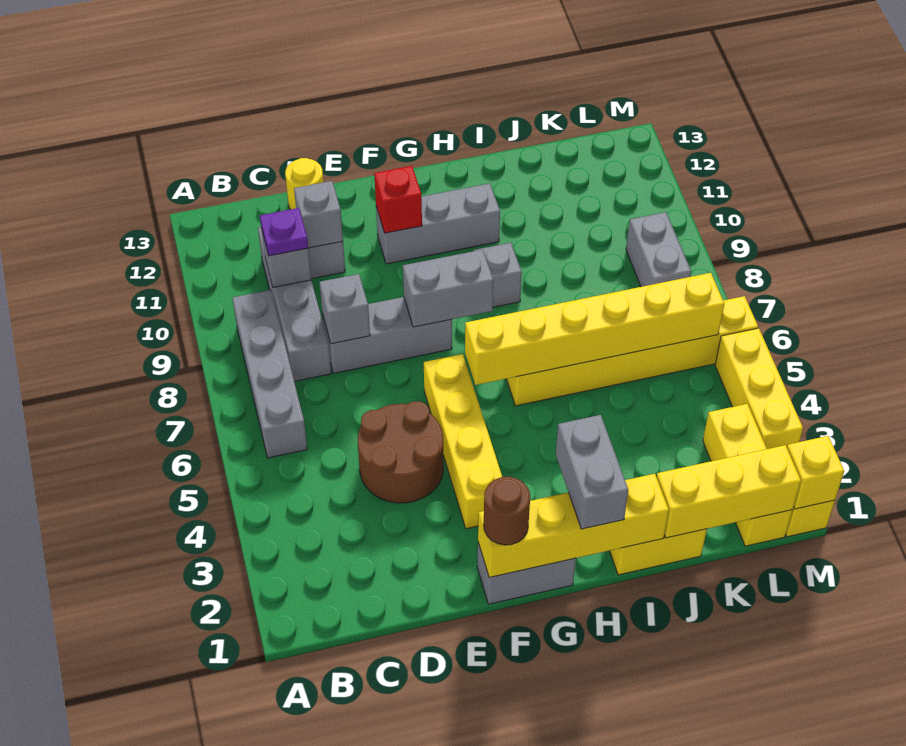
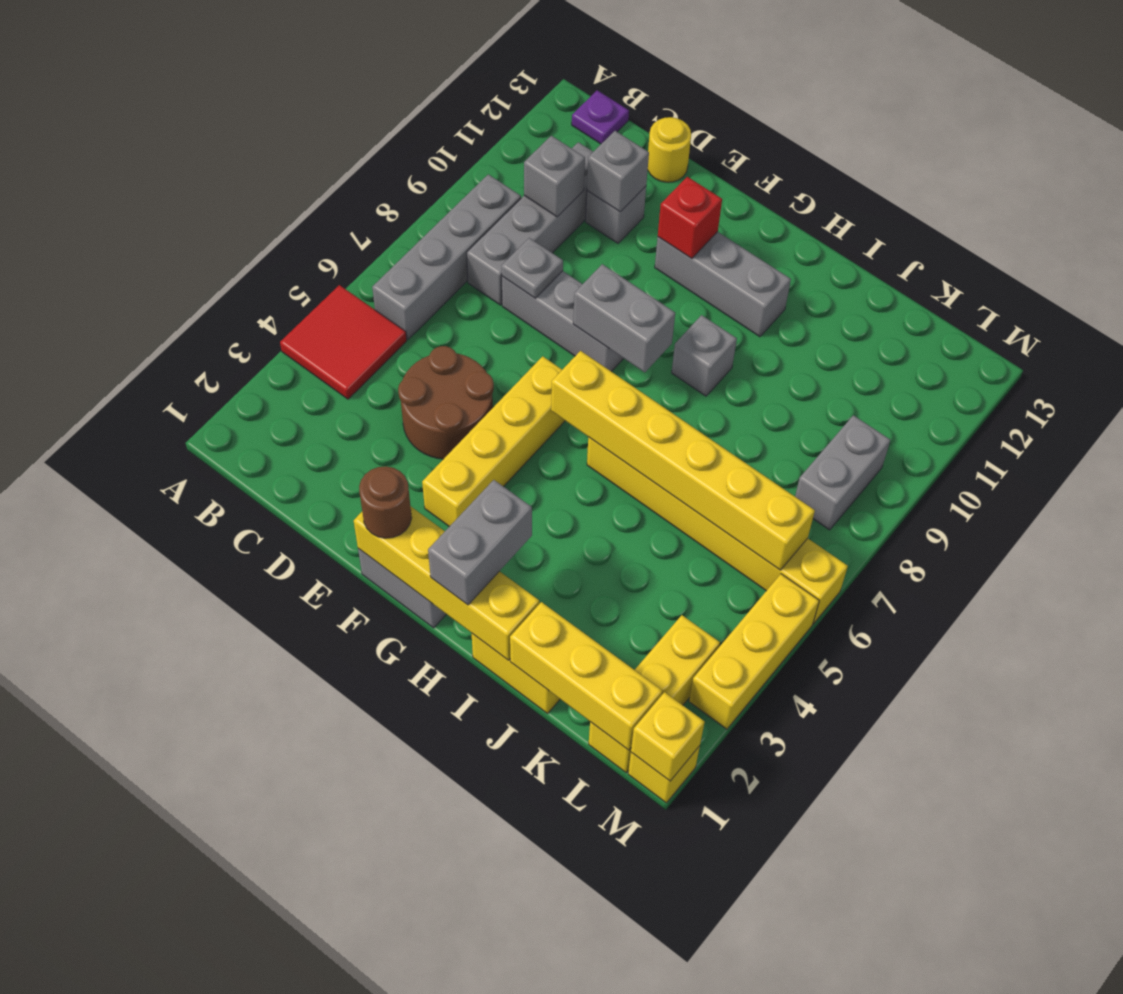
none -> red 2x2 tile [280,285,407,399]
purple 1x1 plate [260,208,308,256] -> purple 1x1 plate moved to [572,90,629,144]
grey 1x1 brick [320,274,370,344] -> grey 1x1 plate [501,238,563,298]

